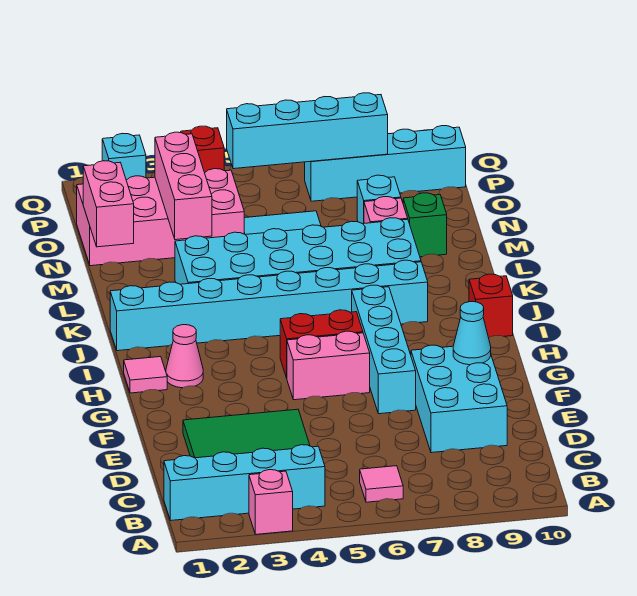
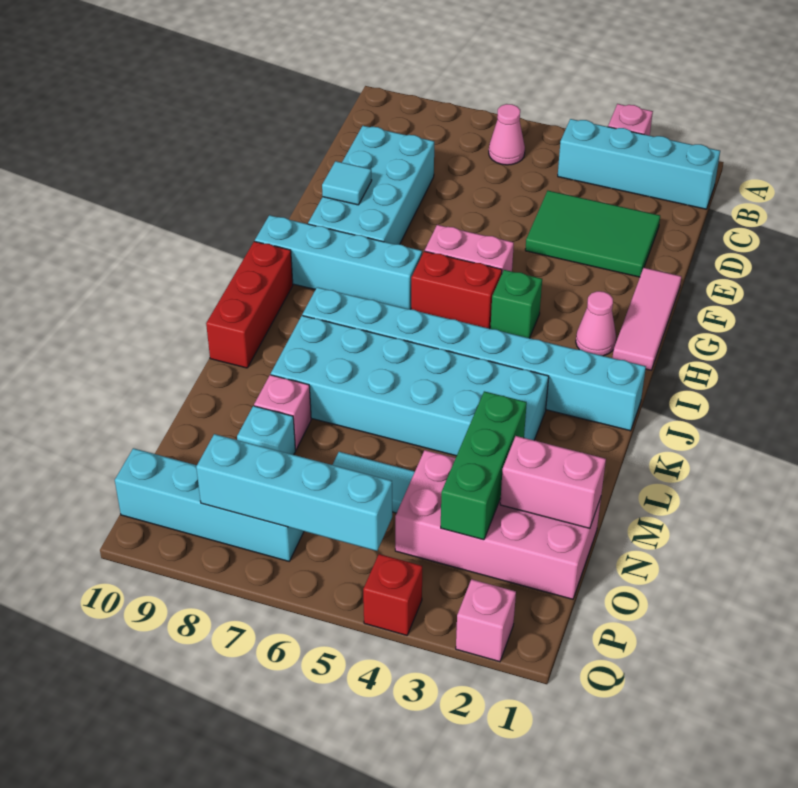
pink 1x1 tile [360,466,403,502] -> pink 1x1 cone [489,104,525,165]
cyan 2x3 brick [411,345,507,453] -> cyan 2x4 brick [308,126,434,244]
cyan 1x4 brick [352,285,416,414] -> cyan 1x4 brick turned to [255,215,422,309]
cyan 1x1 cone [453,302,491,365] -> cyan 1x1 tile [322,161,372,205]
pink 1x1 tile [124,357,167,393] -> pink 1x3 tile [613,268,681,370]
red 1x1 brick [469,274,513,338] -> red 1x3 brick [206,241,293,368]
pink 1x2 brick [83,161,134,247] -> pink 1x2 brick turned to [500,436,606,528]
pink 1x3 brick [155,132,212,240] -> green 1x3 brick [441,391,527,540]
green 1x1 brick [403,193,447,257] -> green 1x1 brick moved to [491,270,542,338]
cyan 1x1 brick [102,133,146,180] -> pink 1x1 brick [456,579,516,662]

